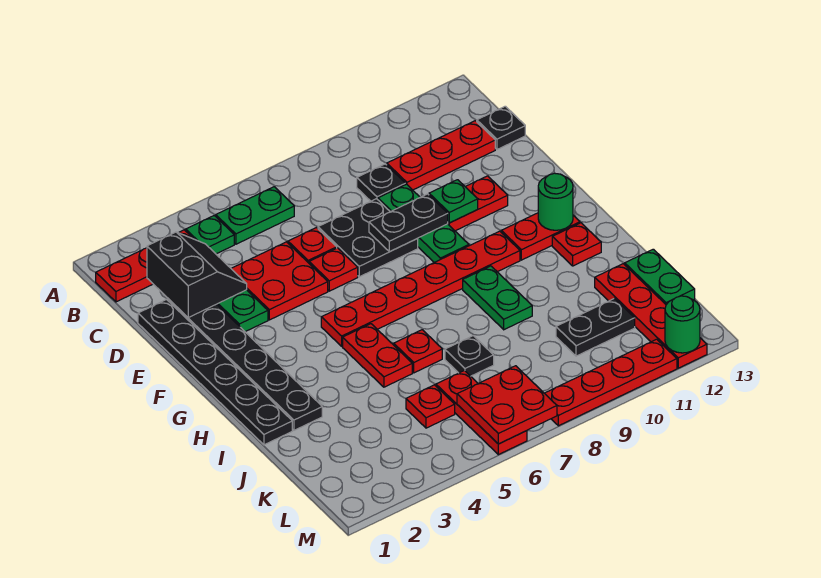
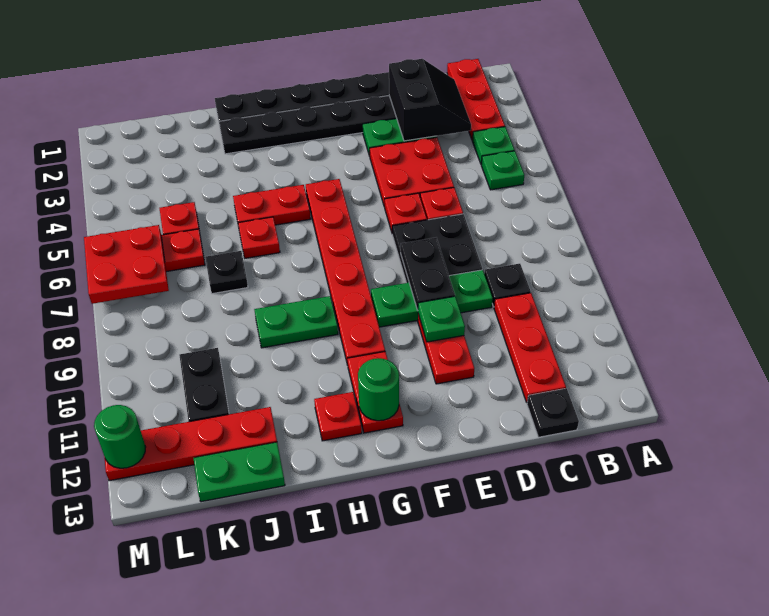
green 1x2 plate [216,187,294,244] -> green 1x1 plate [481,151,524,190]
black 2x2 slope [147,232,247,317] -> black 2x2 slope turned to [389,59,471,141]
red 1x4 plate [545,339,677,426] -> none

